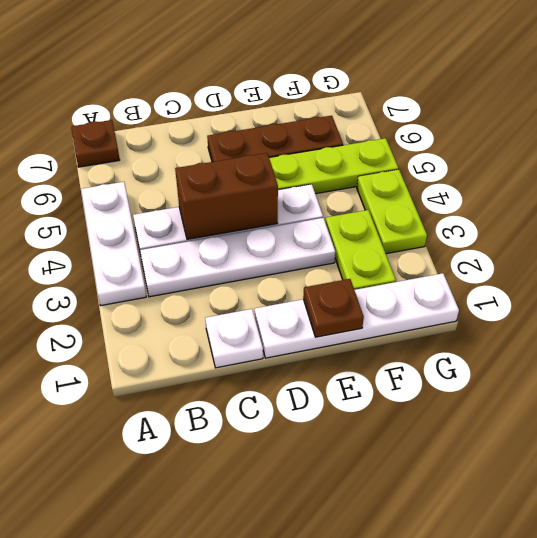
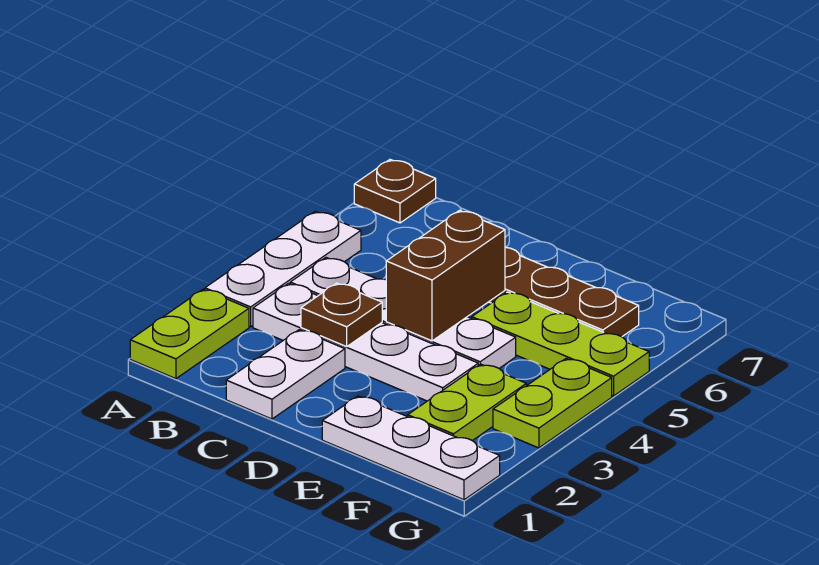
none -> lime 1x2 plate [130,289,249,379]
white 1x1 plate [205,309,263,368] -> white 1x2 plate [226,330,345,419]
brown 1x2 brick [175,153,278,240] -> brown 1x2 brick turned to [386,210,505,341]
white 1x4 plate [255,273,459,358] -> white 1x3 plate [322,396,500,500]
brown 1x1 plate [303,279,364,337] -> brown 1x1 plate moved to [301,283,382,347]

